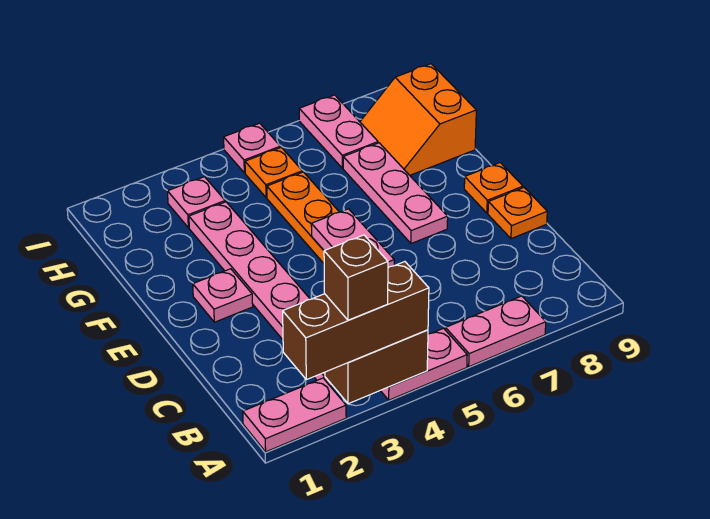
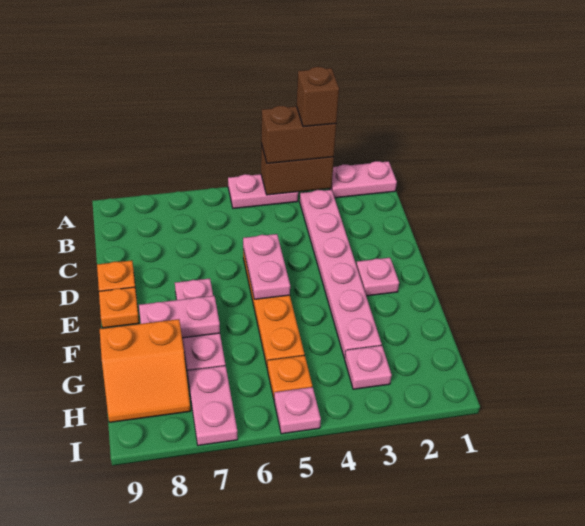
brown 1x3 brick [283,262,429,380] -> brown 1x2 brick [261,106,336,163]
pink 1x2 plate [445,296,546,367] -> pink 1x2 plate moved to [139,296,220,338]
orange 2x2 slope [360,64,476,175] -> orange 2x2 slope turned to [100,319,191,422]

